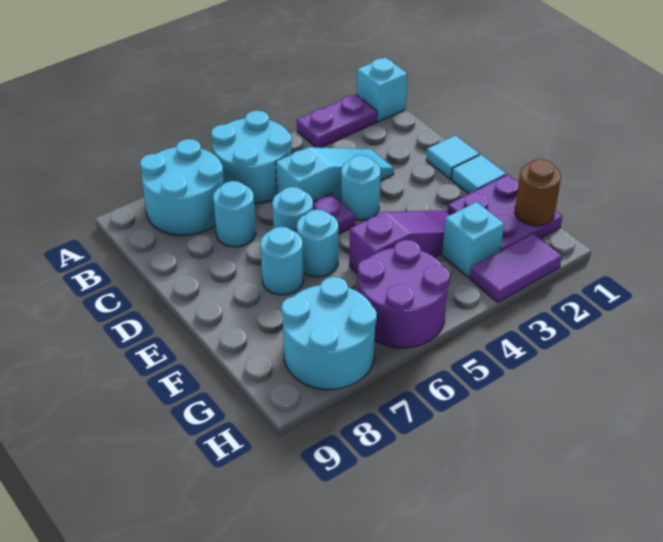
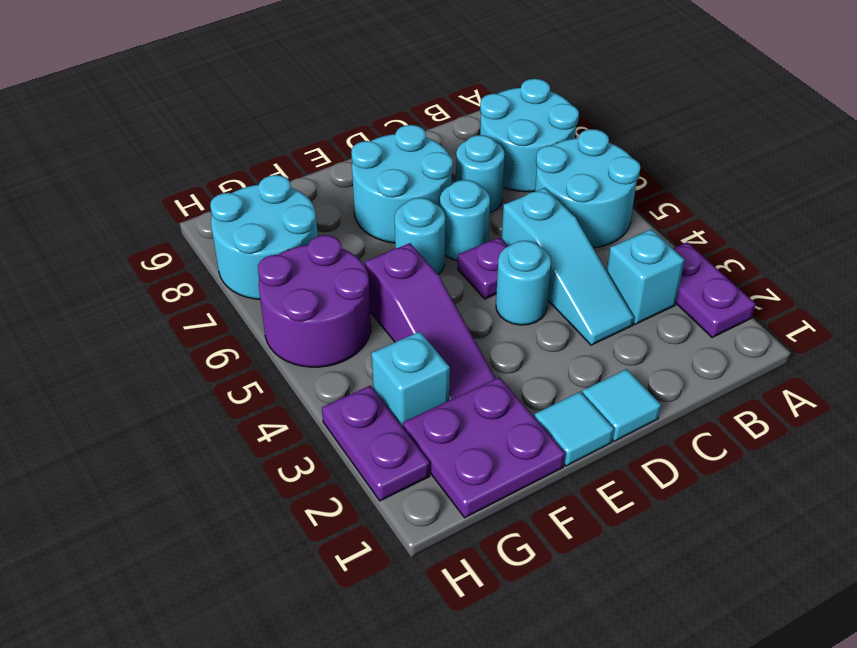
cyan 1x1 brick [357,57,407,122] -> cyan 1x1 brick moved to [607,229,684,324]
cyan 1x1 round brick [260,227,303,295] -> cyan 2x2 round brick [351,125,453,243]
brown 1x1 round brick [515,159,561,226] -> none
purple 1x2 tile [470,234,562,302] -> purple 1x2 plate [322,385,430,501]

